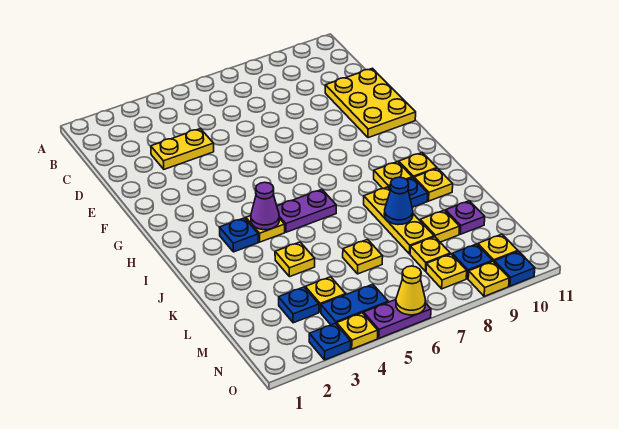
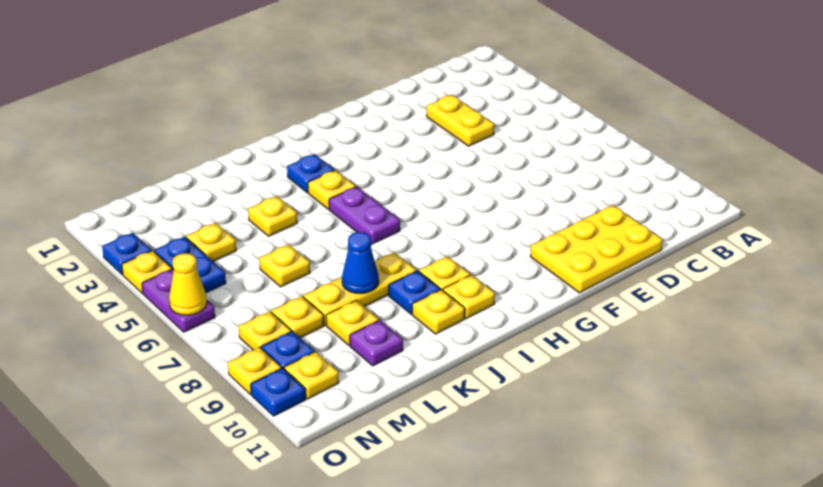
purple 1x1 cone [251,182,279,230] -> none
blue 1x1 plate [279,287,319,323] -> none

